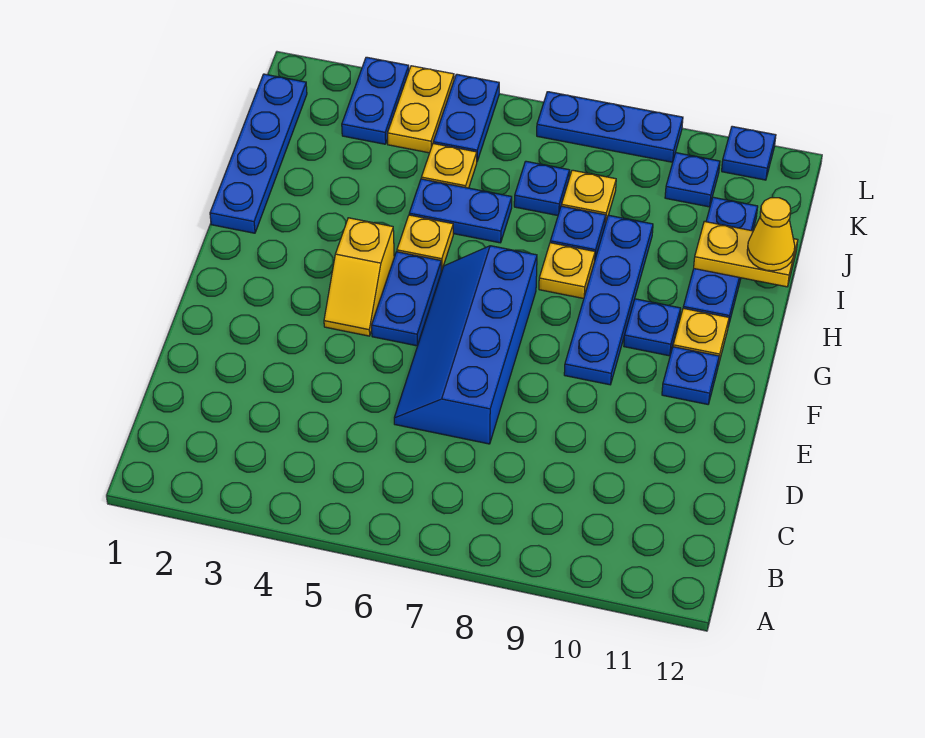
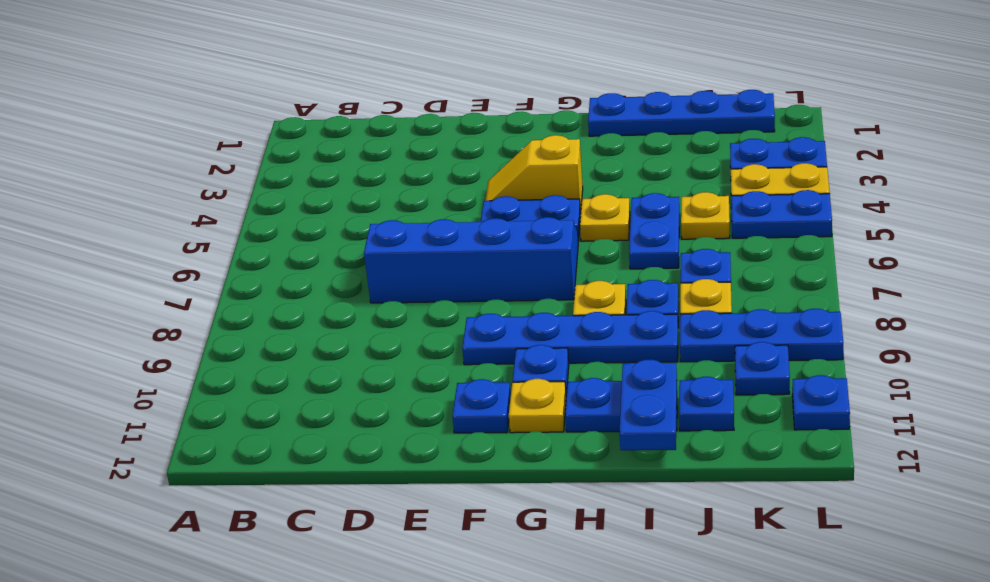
yellow 1x2 plate [694,221,798,287] -> blue 1x2 plate [620,360,677,450]
yellow 1x1 cone [747,198,795,271] -> none
blue 1x3 plate [537,92,683,162] -> blue 1x3 plate turned to [680,309,843,362]

